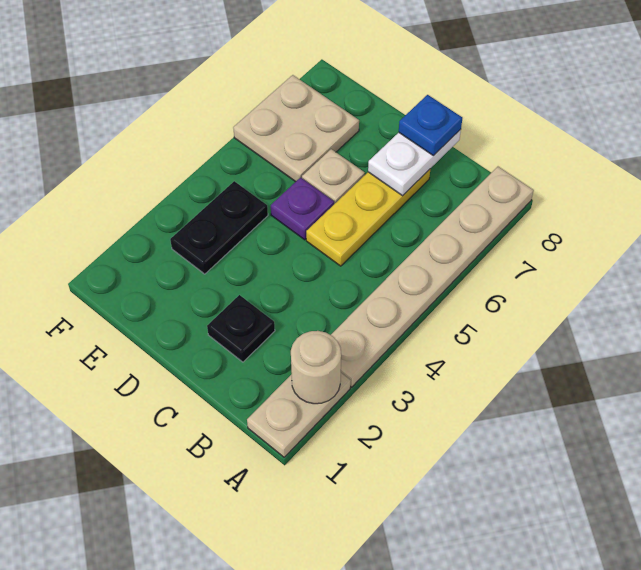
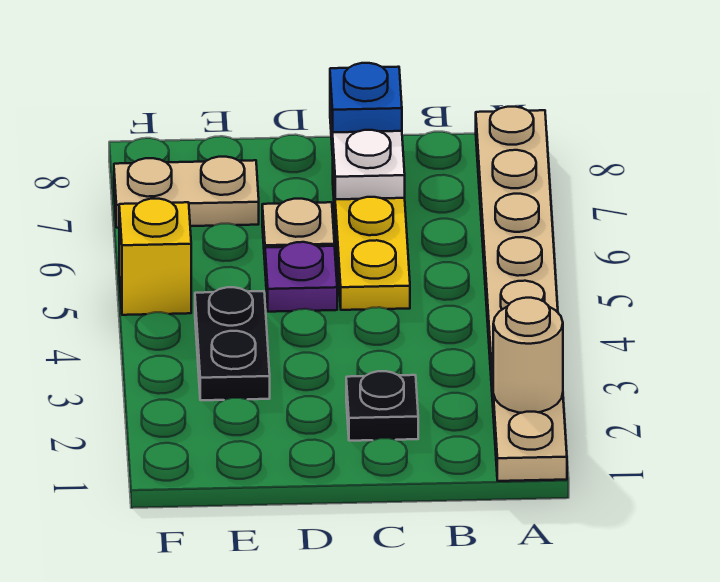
tan 2x2 plate [233,75,359,182] -> tan 1x2 plate [114,157,259,228]
none -> yellow 1x1 brick [119,199,191,315]

